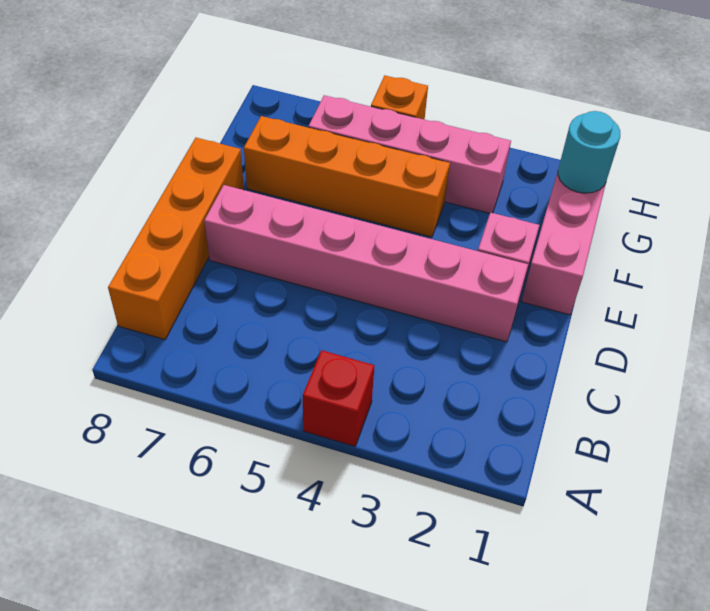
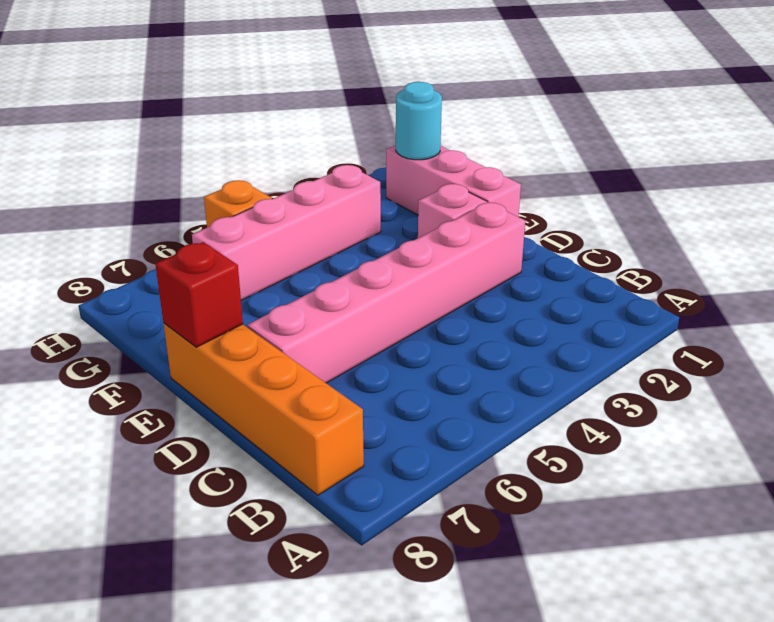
red 1x1 brick [303,350,374,446] -> red 1x1 brick moved to [155,242,243,347]
orange 1x4 brick [244,116,450,237] -> none

